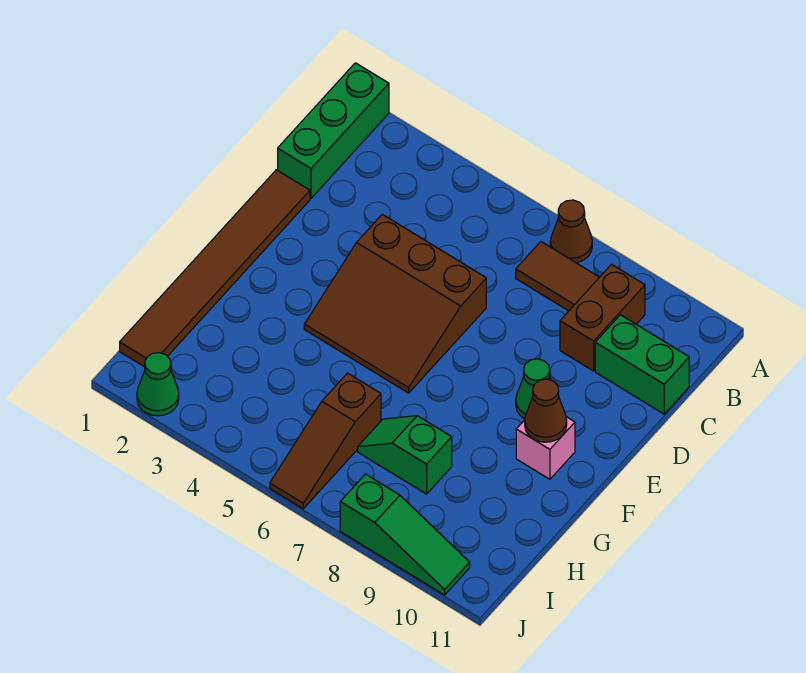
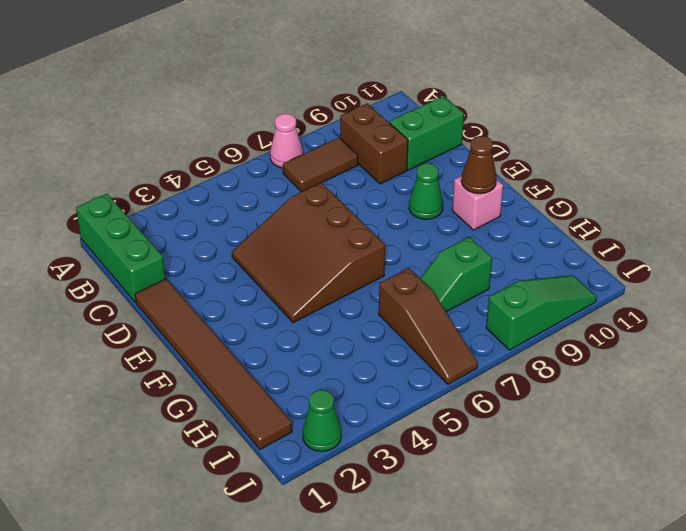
brown 1x1 cone [550,200,592,263] -> pink 1x1 cone [270,113,303,168]
brown 3x3 slope [304,214,486,393] -> brown 3x3 slope turned to [232,183,385,323]

